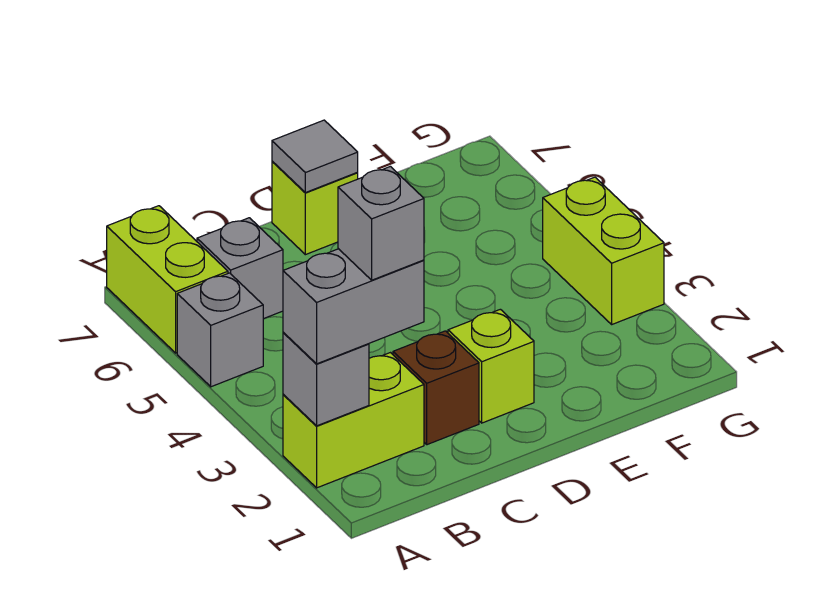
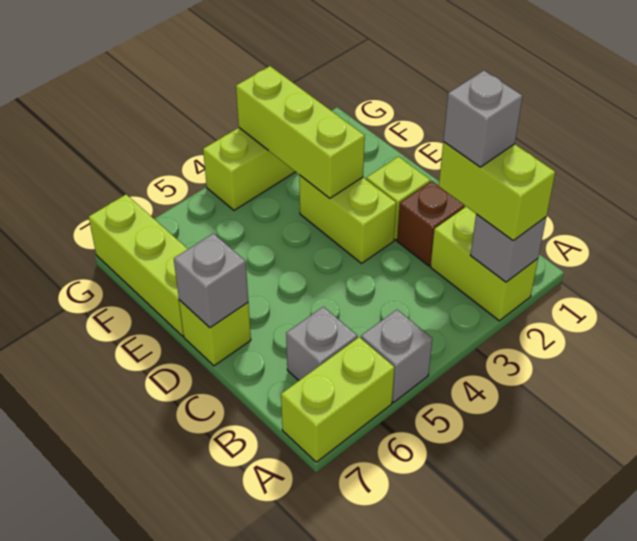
grey 1x2 brick [283,249,424,364] -> lime 1x2 brick [439,142,555,241]
none -> lime 1x2 brick [299,175,396,263]
grey 1x1 tile [272,120,358,193] -> grey 1x1 brick [174,233,248,328]
none -> lime 1x3 brick [236,66,365,198]
none -> lime 1x3 brick [89,195,188,336]

